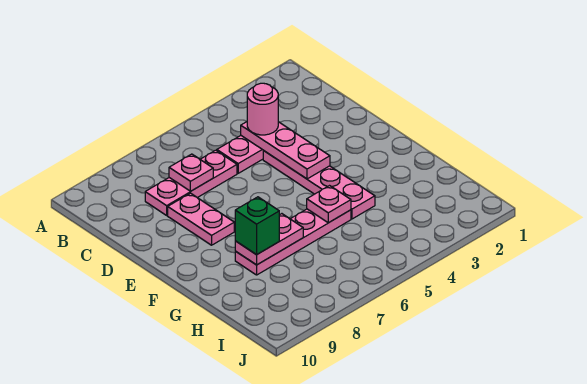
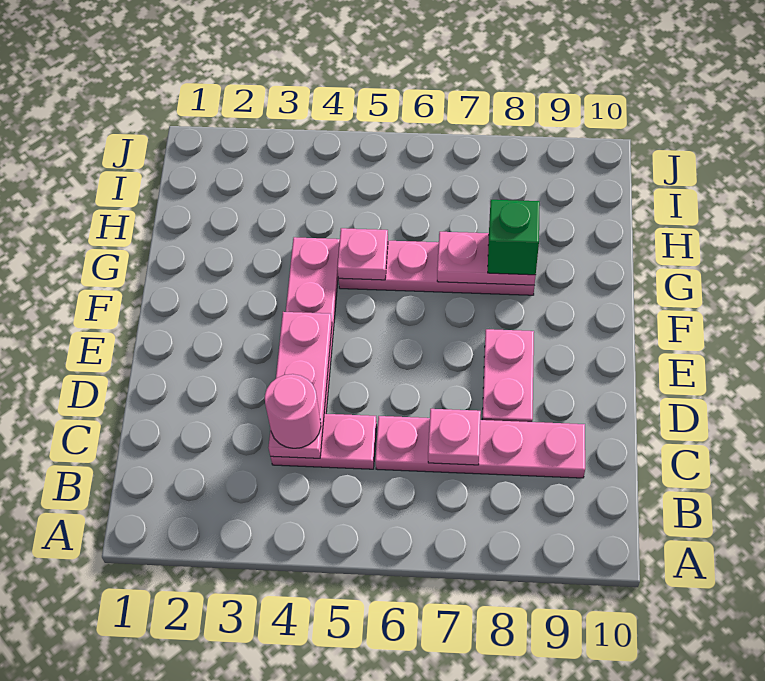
pink 1x3 plate [145,150,237,215] -> pink 1x4 plate [375,416,585,478]

